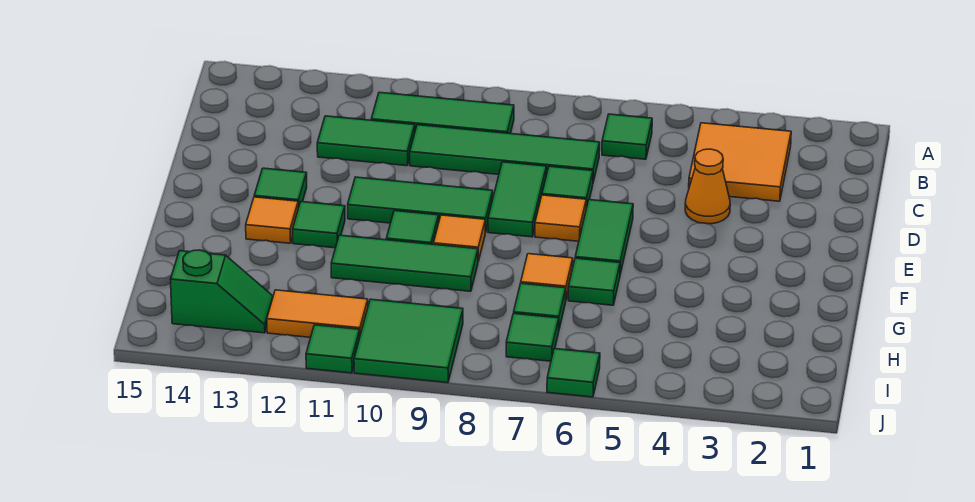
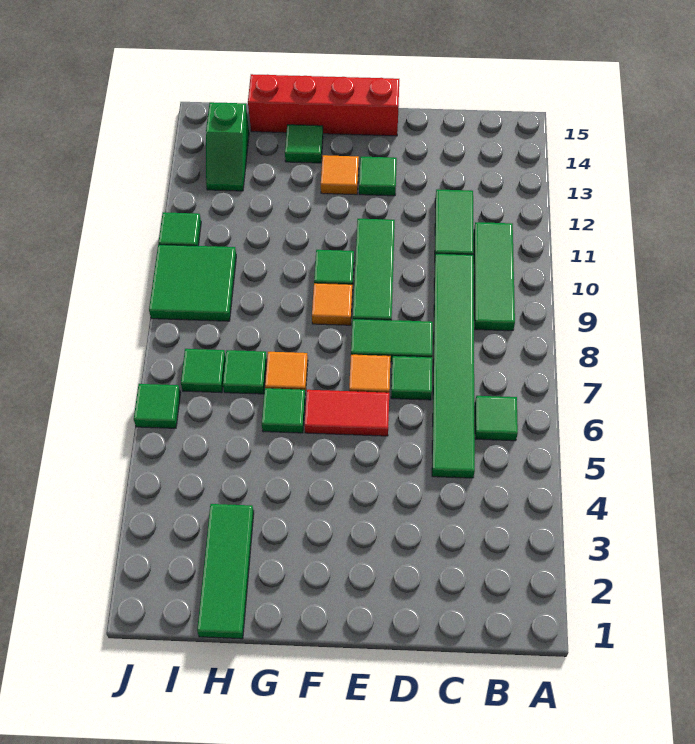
orange 2x2 tile [689,123,791,201] -> none
green 1x4 tile [410,125,600,182] -> green 1x6 tile [432,254,475,478]
orange 1x1 cone [685,149,730,224] -> none
green 1x2 tile [575,200,633,274] -> red 1x2 tile [304,390,389,436]
none -> red 1x4 brick [248,74,399,136]
green 1x1 tile [293,202,345,248] -> green 1x1 tile moved to [285,125,323,163]
green 1x3 tile [331,235,478,291] -> green 1x3 tile moved to [197,504,254,639]
orange 1x2 tile [267,290,368,337] -> none

